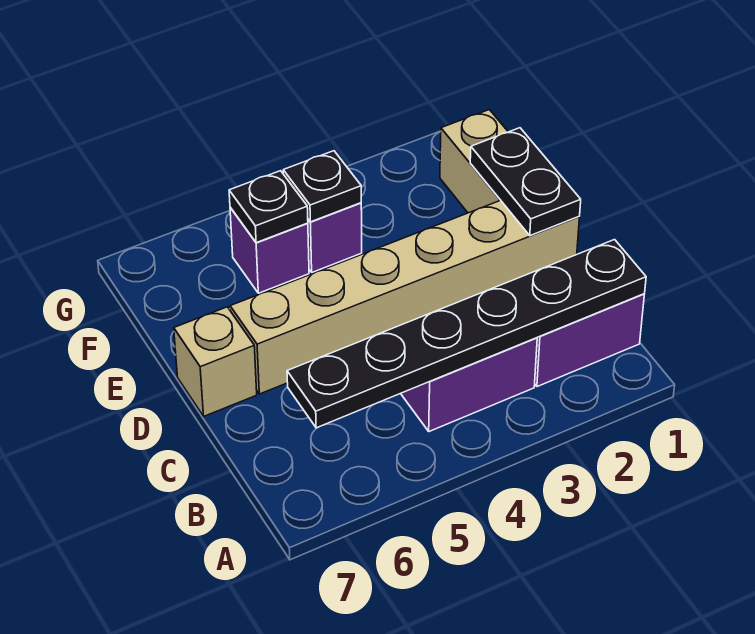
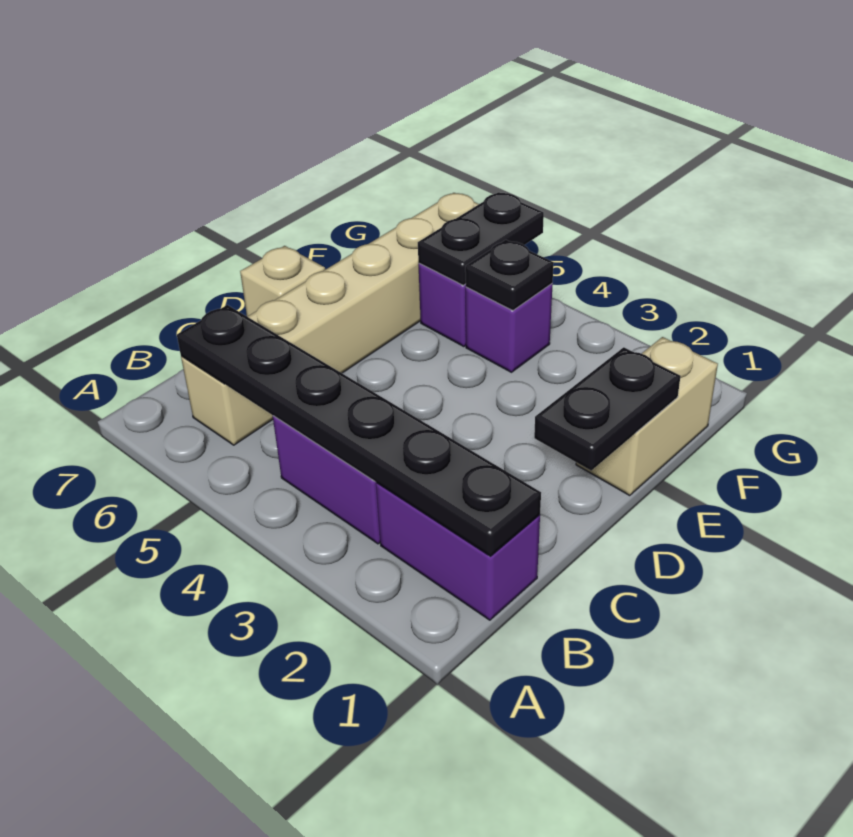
tan 1x6 brick [230,200,579,394] -> tan 1x6 brick turned to [181,193,479,445]
black 1x1 plate [229,171,308,243] -> black 1x2 plate [418,192,544,285]

